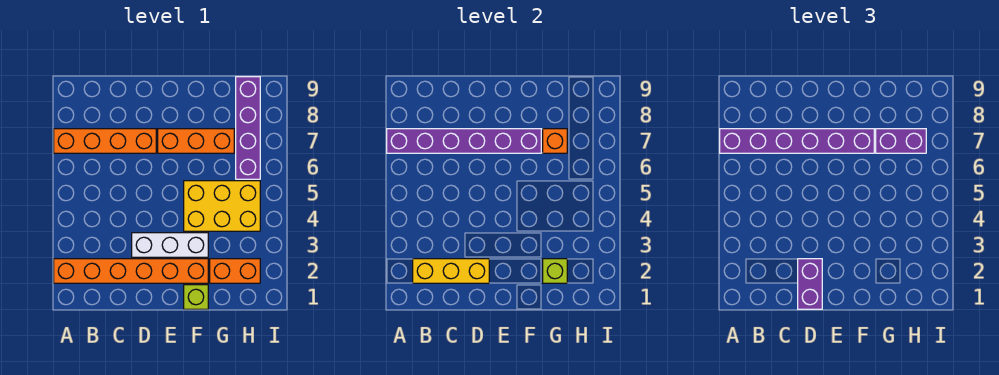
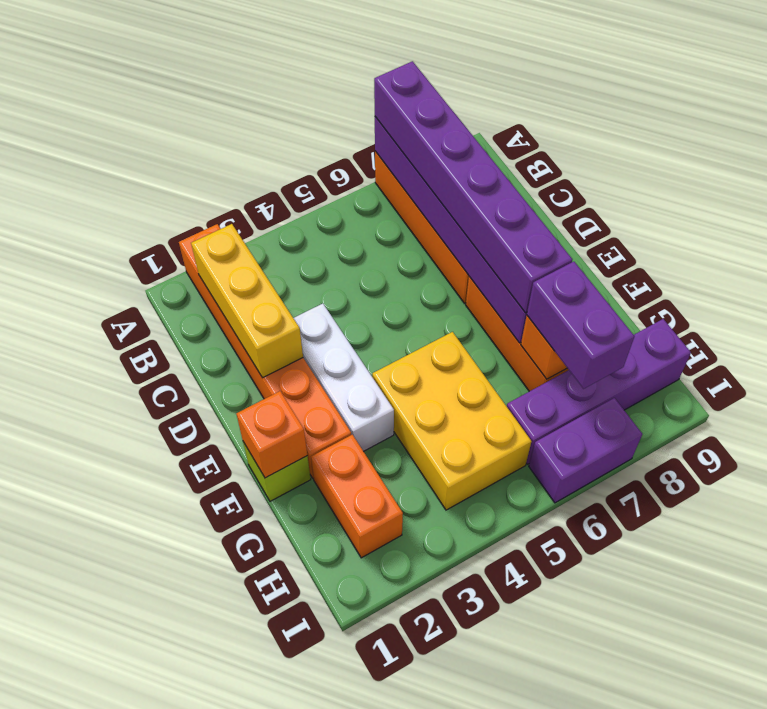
purple 1x2 brick [798,259,822,309] -> purple 1x2 brick moved to [529,398,642,503]
none -> orange 1x1 brick [236,391,307,478]
lime 1x1 brick [543,259,567,283] -> none

